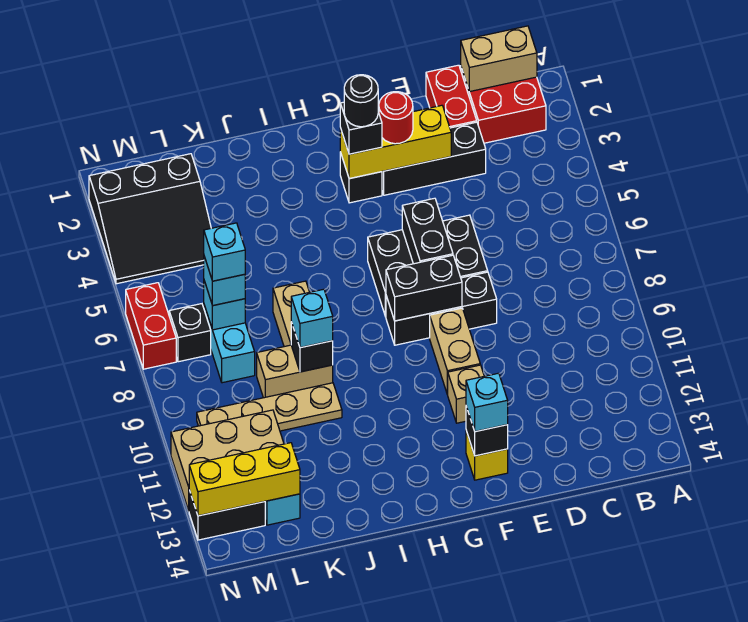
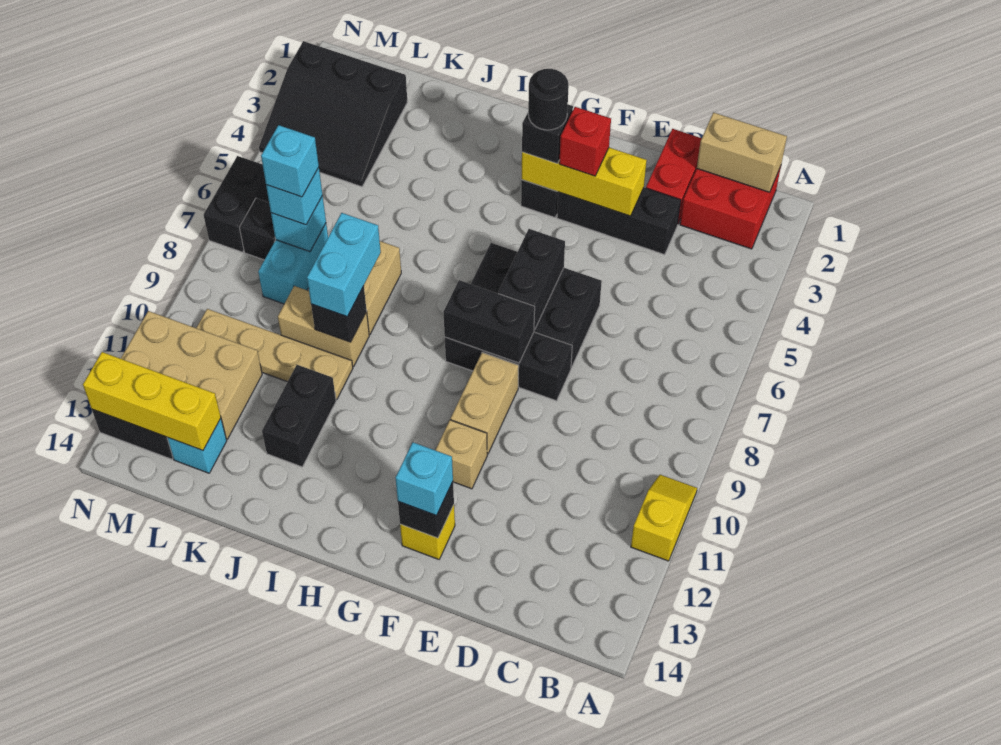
none -> yellow 1x2 slope [631,475,697,561]
red 1x1 round brick [379,92,413,144] -> red 1x1 brick [559,107,611,176]
cyan 1x1 brick [291,289,333,348] -> cyan 1x2 brick [307,213,381,317]
none -> black 1x2 brick [262,365,336,467]
red 1x2 brick [126,283,176,369] -> black 1x2 brick [204,156,269,252]

